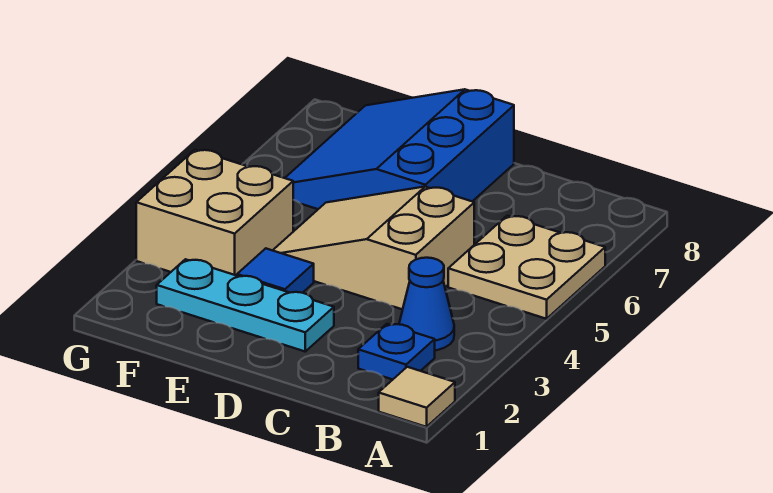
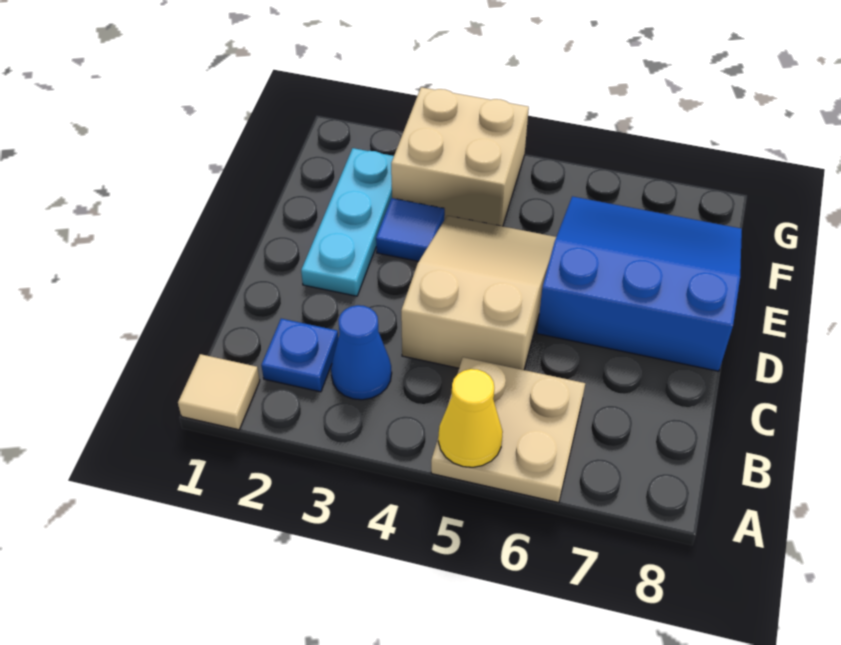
none -> yellow 1x1 cone [438,369,503,467]

